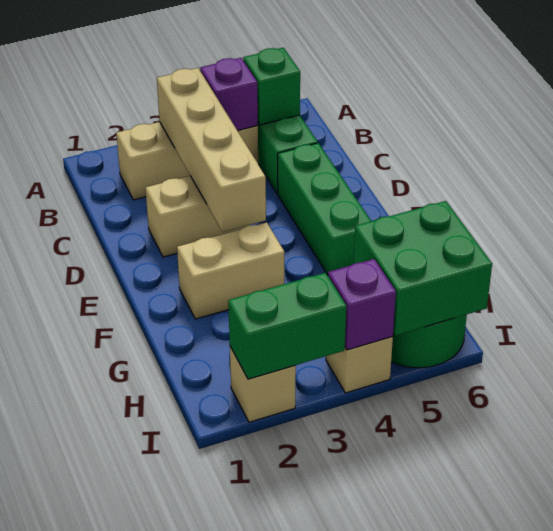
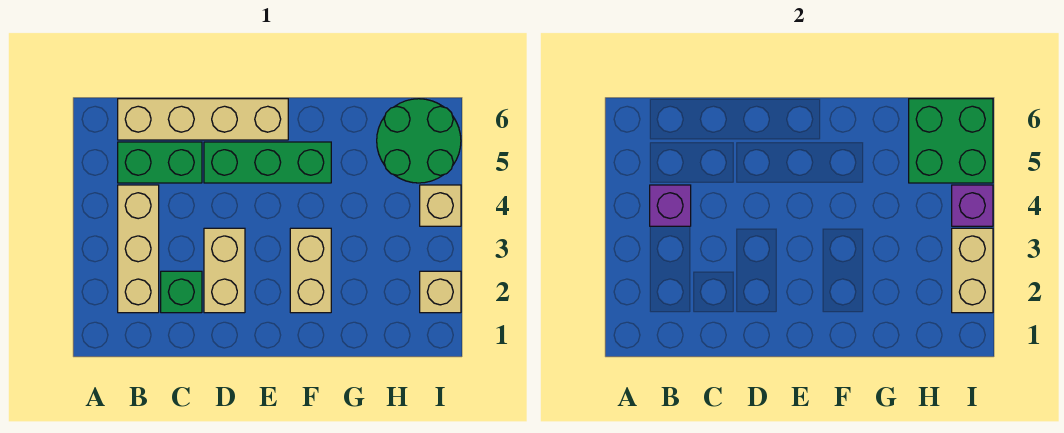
tan 1x4 brick [157,68,266,232] -> tan 1x4 brick moved to [118,99,288,140]
green 1x1 brick [243,48,300,125] -> green 1x1 brick moved to [161,271,202,313]
green 1x2 brick [228,273,346,379] -> tan 1x2 brick [952,228,993,313]

